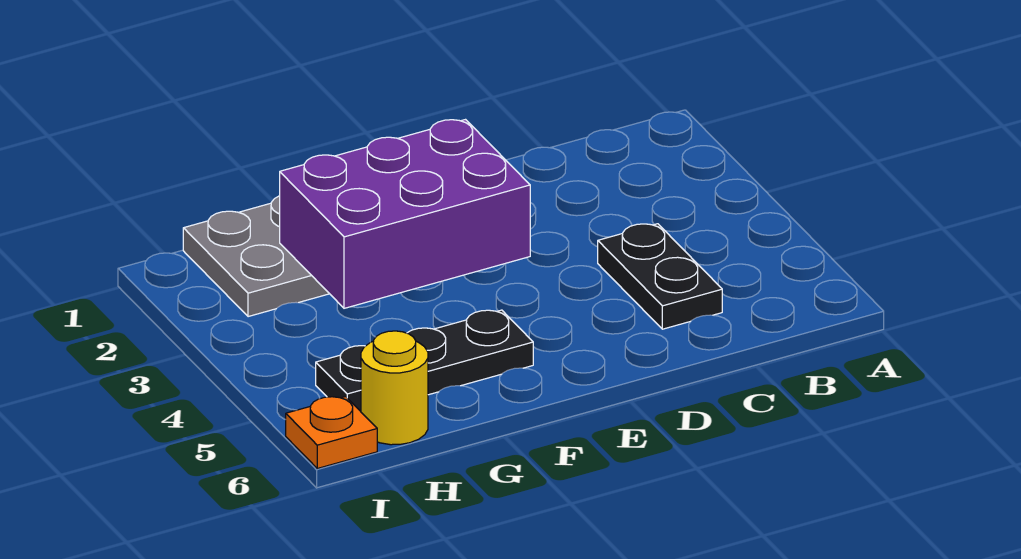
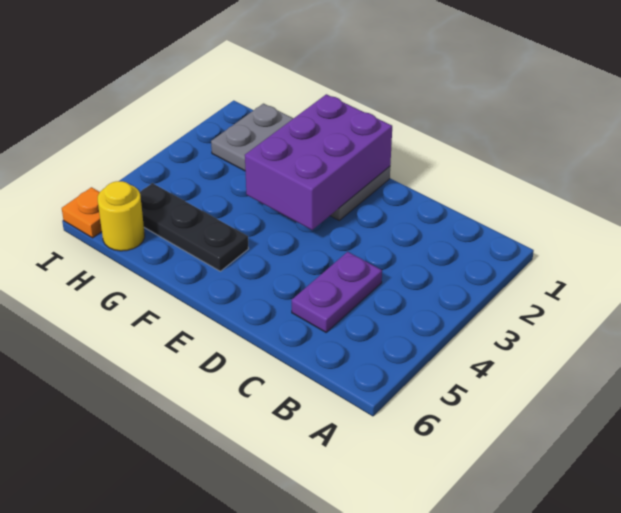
black 1x2 plate [598,224,722,329] -> purple 1x2 plate [291,252,382,332]
purple 2x3 brick [280,120,530,308] -> purple 2x3 brick turned to [245,94,392,230]

